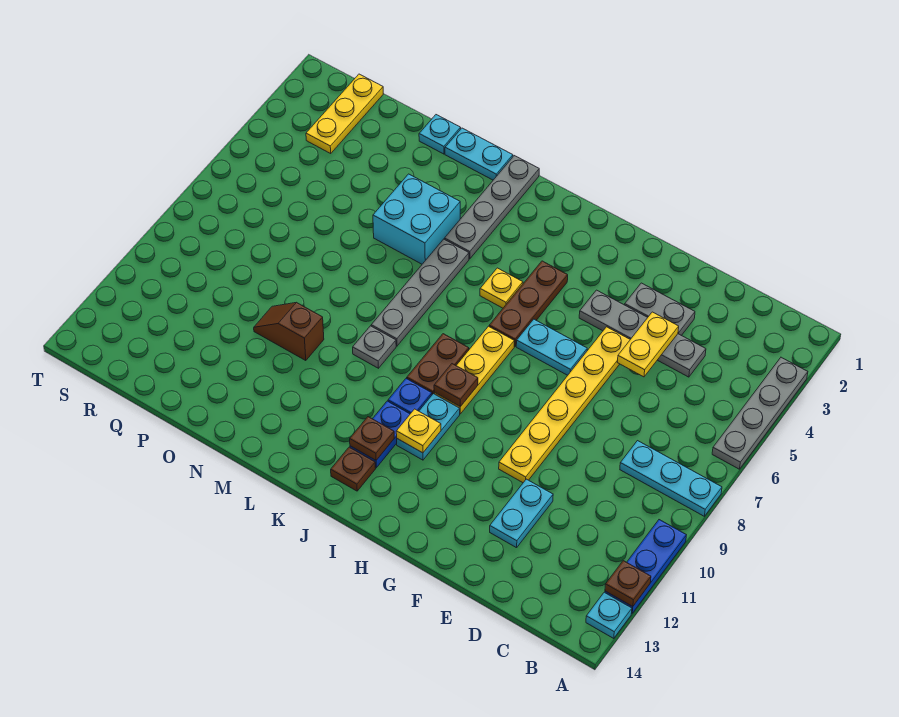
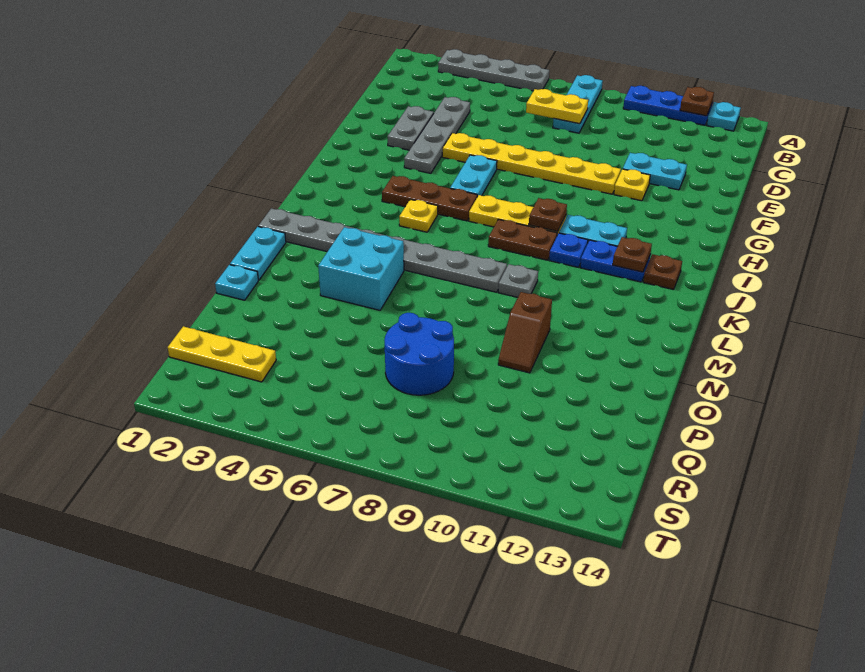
yellow 1x2 plate [617,312,679,377] -> yellow 1x2 plate moved to [526,89,588,124]
yellow 1x1 plate [396,409,441,453] -> yellow 1x1 plate moved to [614,169,650,201]
none -> blue 2x2 round brick [385,313,454,395]

